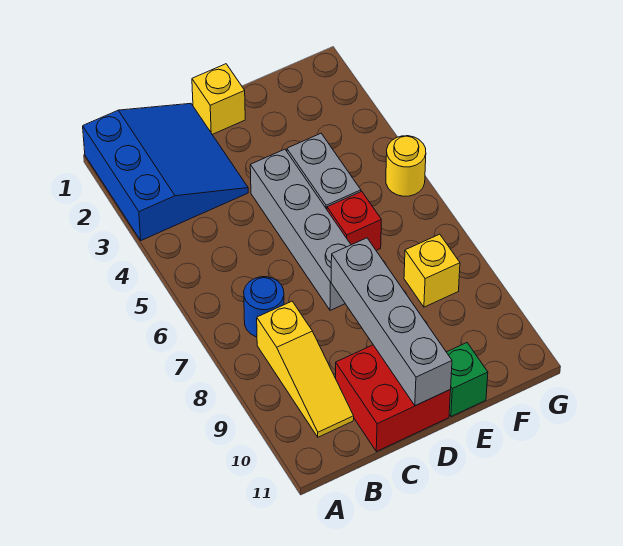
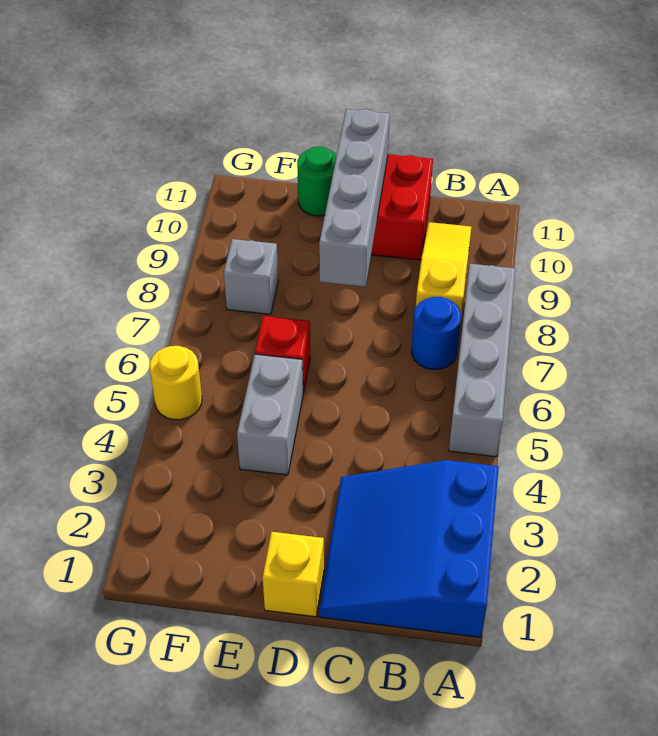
grey 1x4 brick [250,149,351,310] -> grey 1x4 brick moved to [449,264,515,457]
green 1x1 brick [447,343,488,417] -> green 1x1 round brick [297,146,337,216]
yellow 1x1 brick [404,234,460,307] -> grey 1x1 brick [224,239,278,314]

